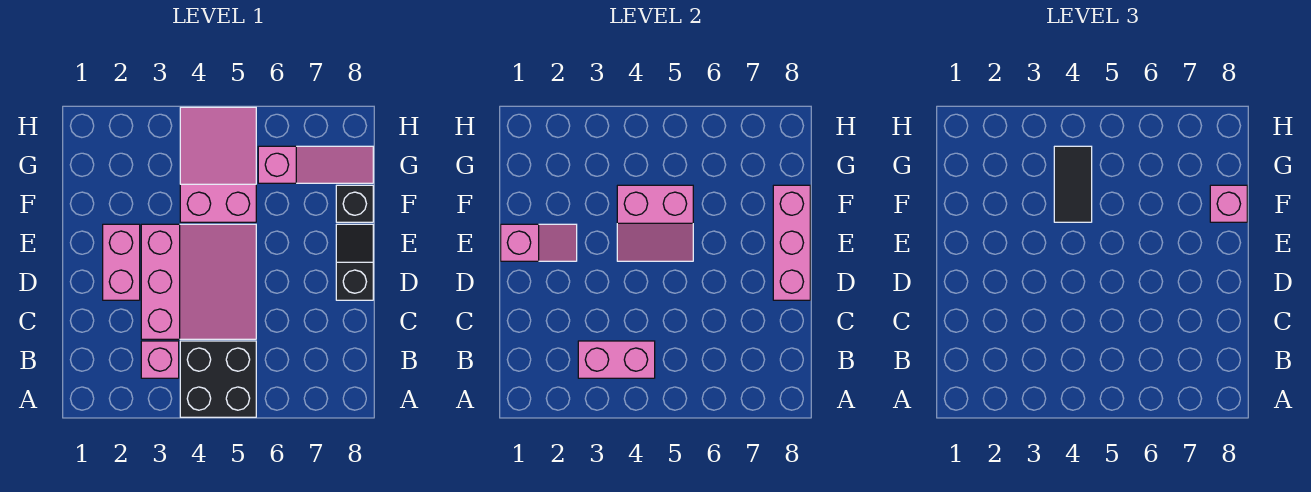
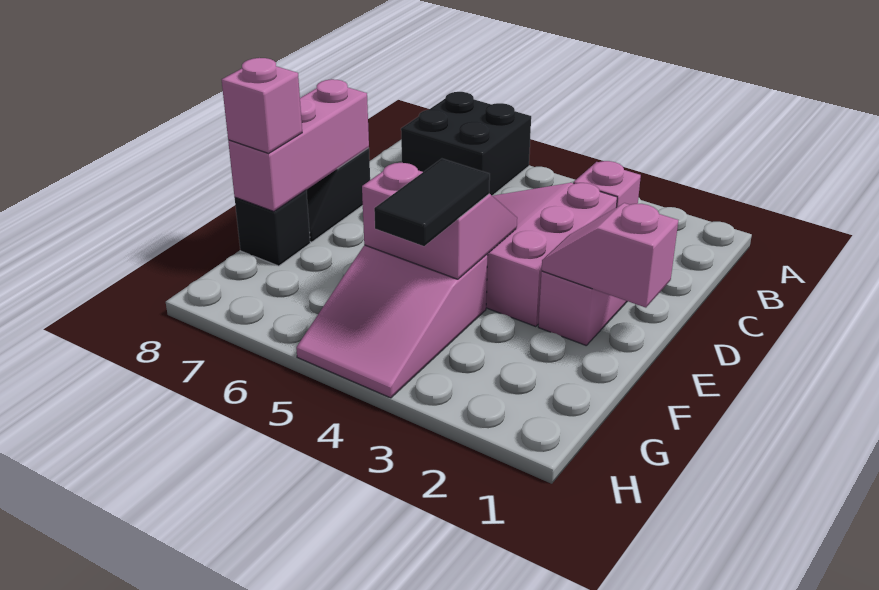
black 2x2 brick [180,341,256,417] -> black 2x2 brick moved to [401,92,531,196]
pink 1x2 brick [578,341,655,378] -> none
pink 1x3 slope [258,146,373,183] -> none

